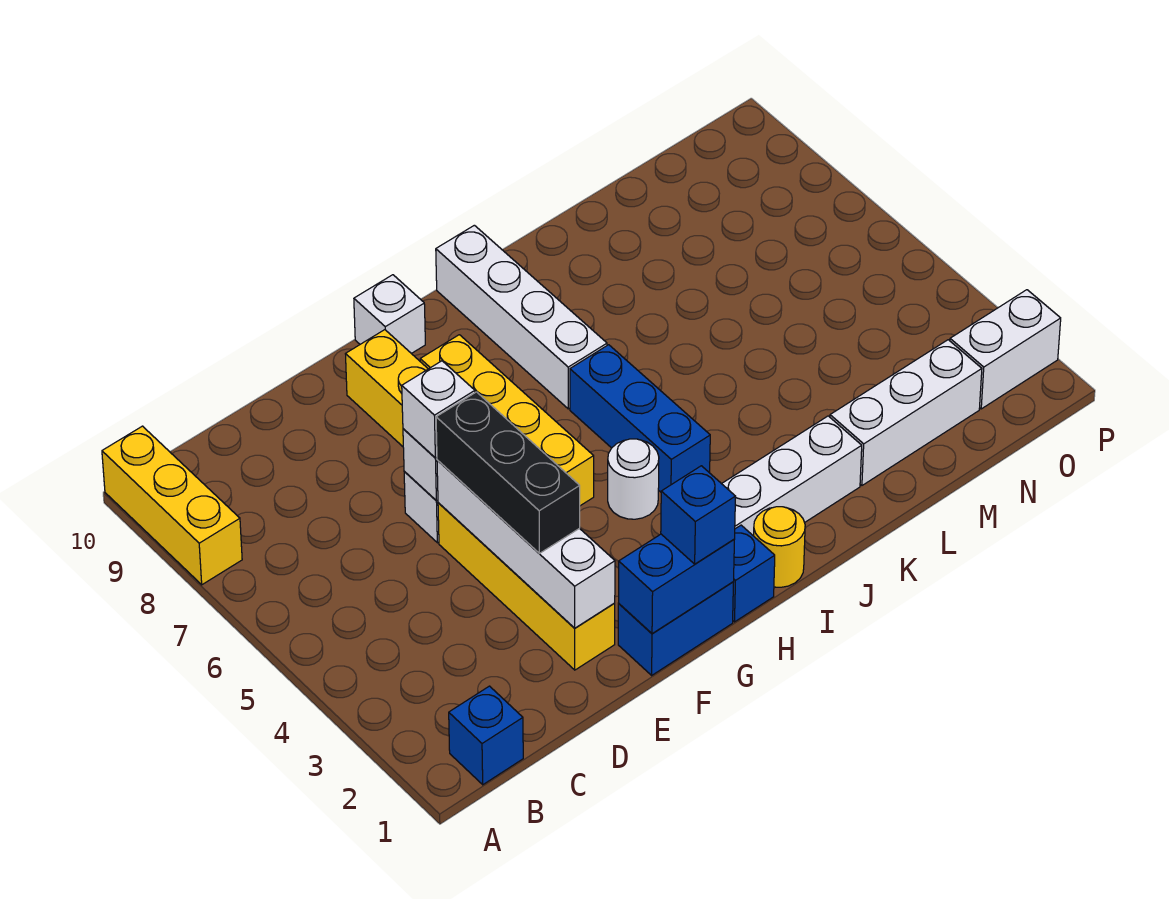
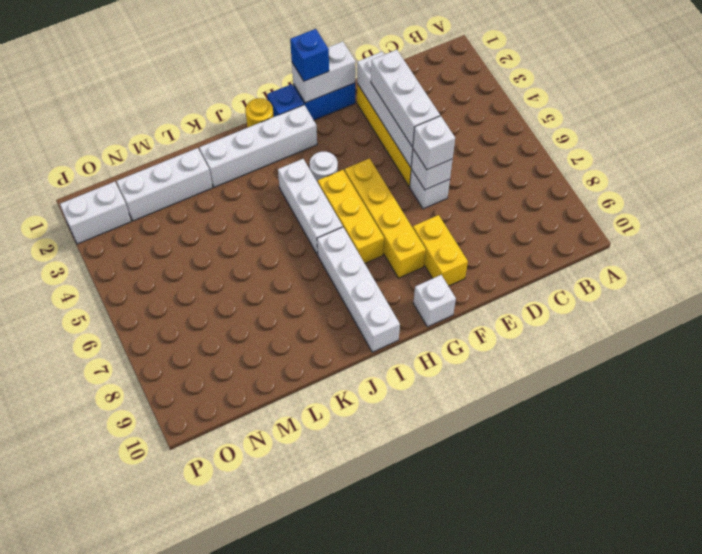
yellow 1x3 brick [102,426,242,585] -> yellow 1x3 brick moved to [318,170,384,263]
blue 1x1 brick [449,686,523,785] -> none
black 1x3 brick [436,392,580,553] -> white 1x3 brick [371,50,440,147]
blue 1x2 brick [619,534,734,634] -> white 1x2 brick [292,42,356,103]
blue 1x3 brick [570,345,710,492] -> white 1x3 brick [278,159,343,255]

